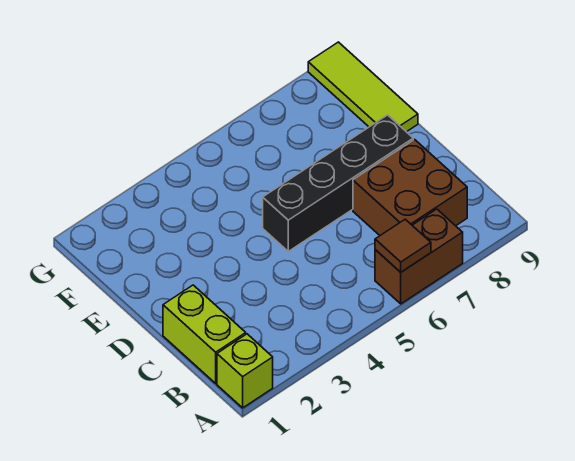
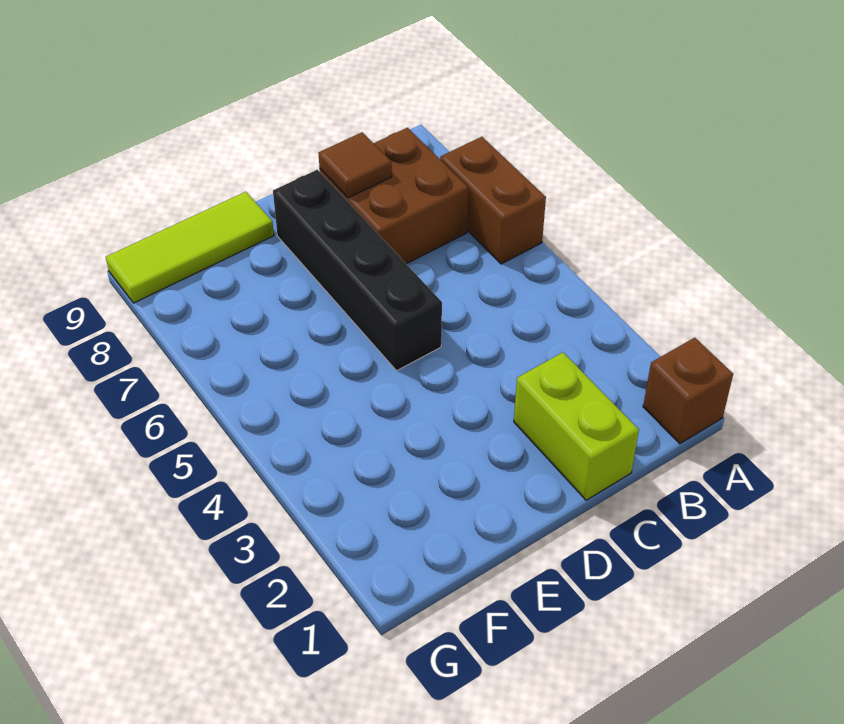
lime 1x1 brick [217,334,273,408] -> brown 1x1 brick [643,338,733,444]
brown 1x1 tile [375,219,431,272] -> brown 1x1 tile moved to [319,132,392,198]
lime 1x2 brick [163,285,246,383] -> lime 1x2 brick turned to [514,352,639,500]

